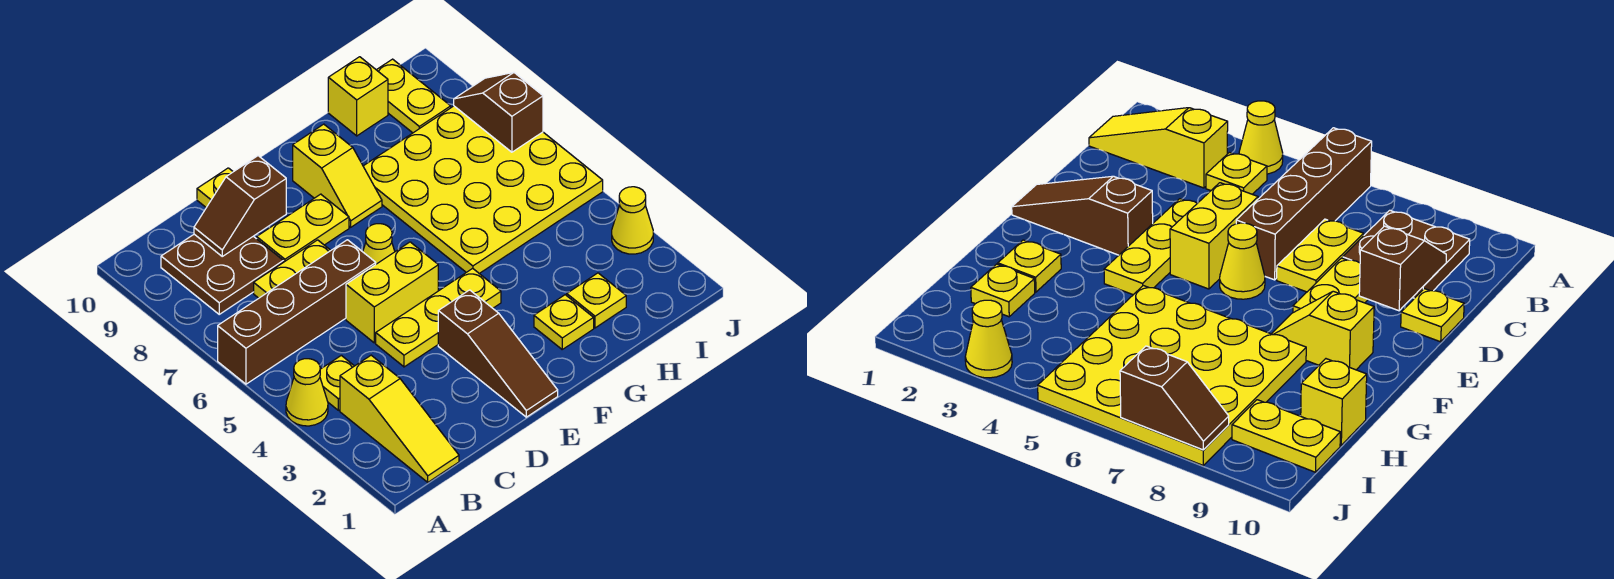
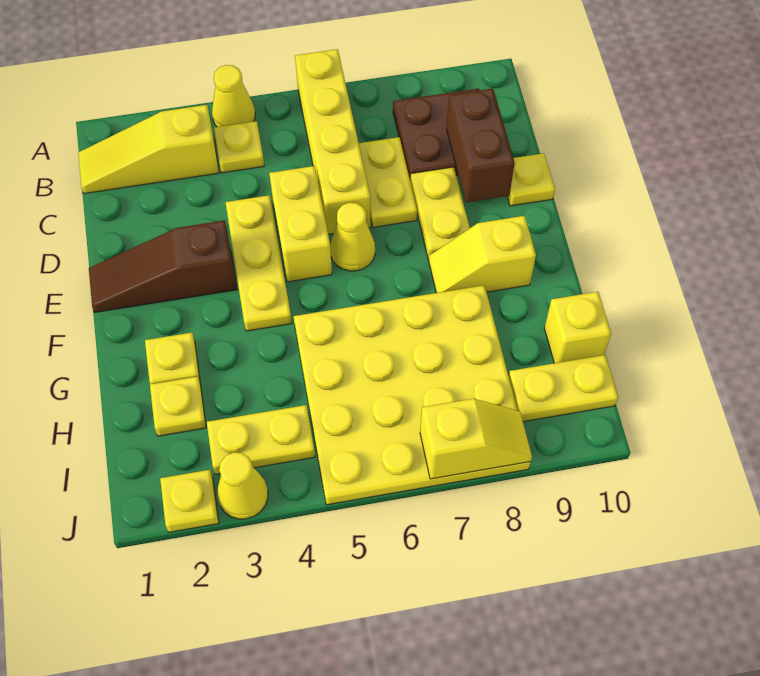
brown 1x4 brick [218,240,376,384] -> yellow 1x4 brick [295,49,371,234]
brown 1x2 slope [194,156,286,256] -> brown 1x2 brick [447,88,515,202]
none -> yellow 1x2 plate [207,405,315,474]
none -> yellow 1x1 plate [160,470,219,532]
brown 1x2 slope [454,73,543,152] -> yellow 1x2 slope [420,399,532,479]

